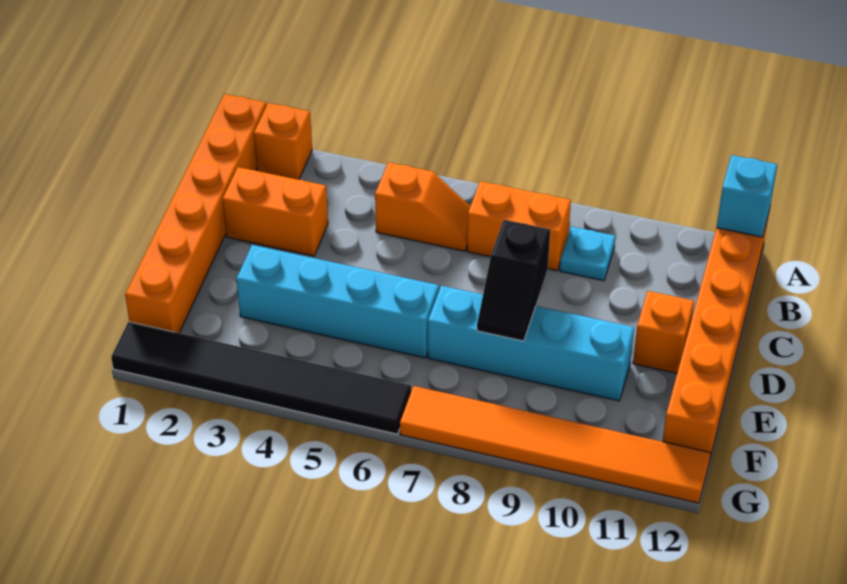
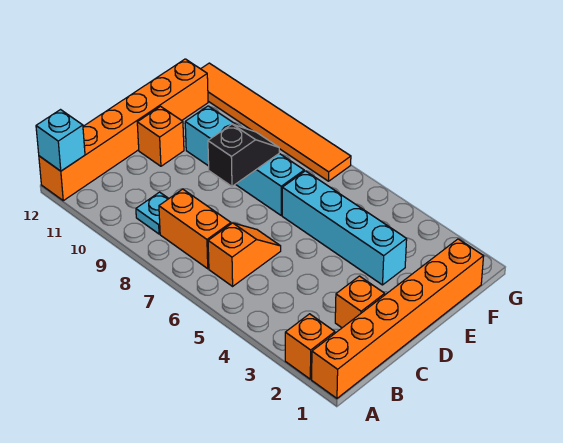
orange 1x2 slope [375,162,470,251] -> orange 1x2 slope turned to [208,223,281,286]
orange 1x2 brick [223,167,328,256] -> orange 1x1 brick [335,276,385,328]
black 1x6 tile [111,322,411,434] -> none

